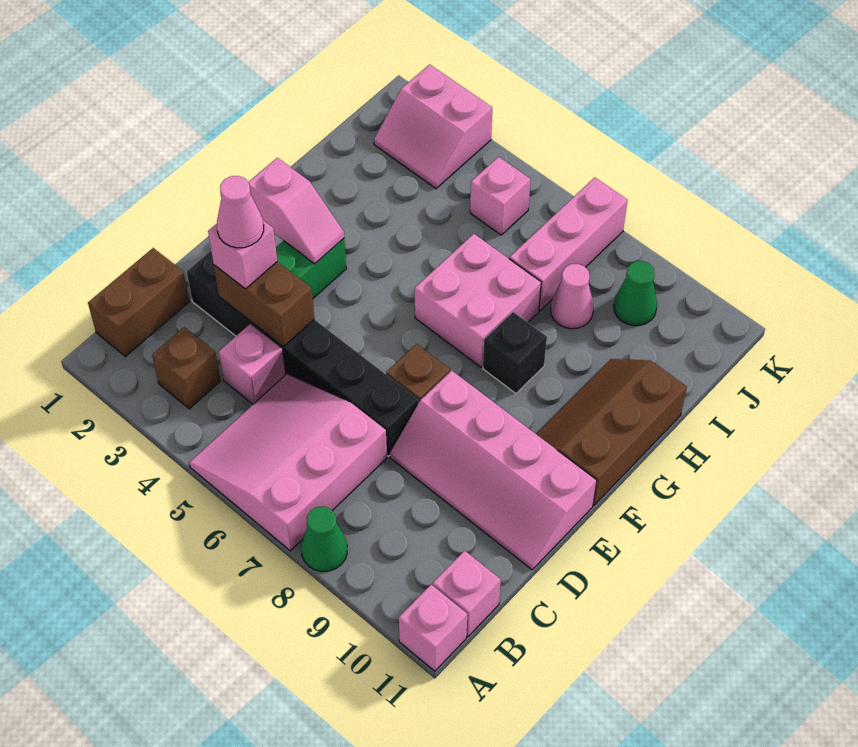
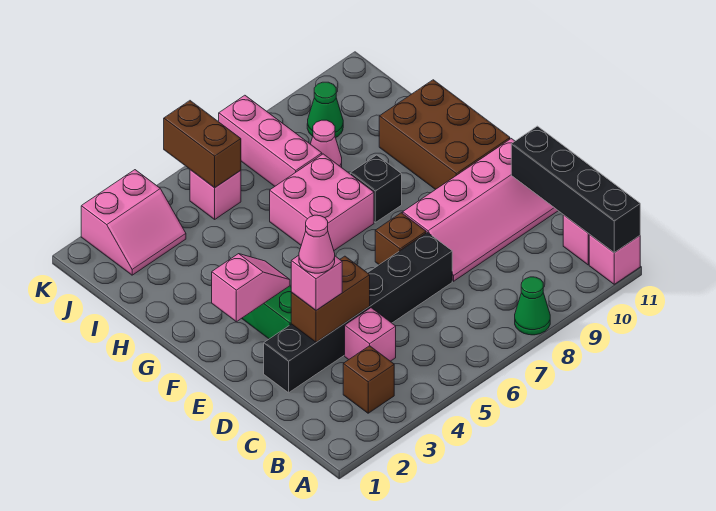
pink 3x3 slope [189,374,387,551] -> none
none -> black 1x4 brick [511,126,640,253]
brown 1x2 brick [88,248,189,357] -> brown 1x2 brick moved to [164,101,241,188]
brown 2x3 slope [536,359,687,505] -> brown 2x3 brick [379,80,510,190]

